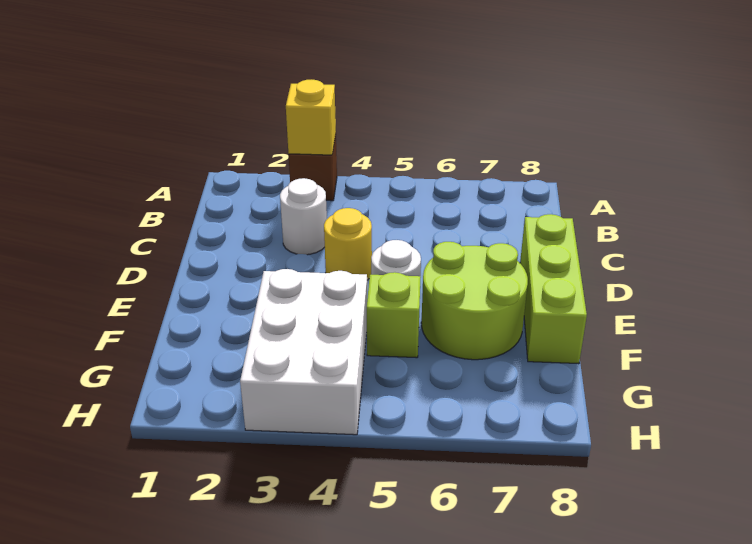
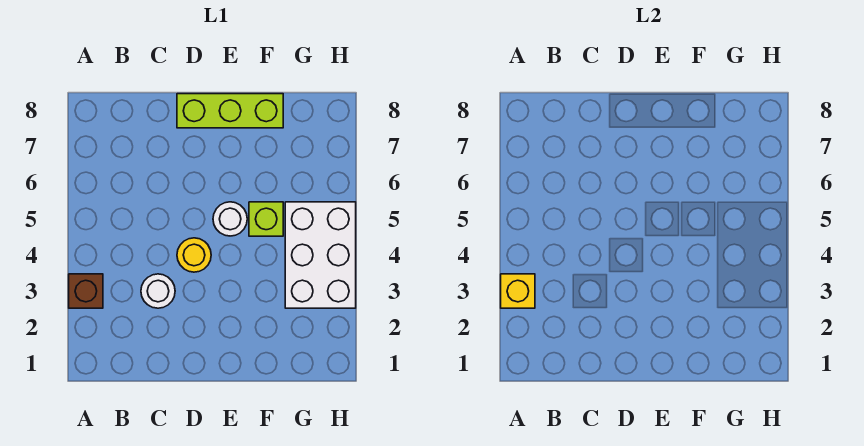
lime 2x2 round brick [421,242,528,360] -> none
white 2x3 brick [240,269,367,435] -> white 2x3 brick turned to [285,202,356,308]

